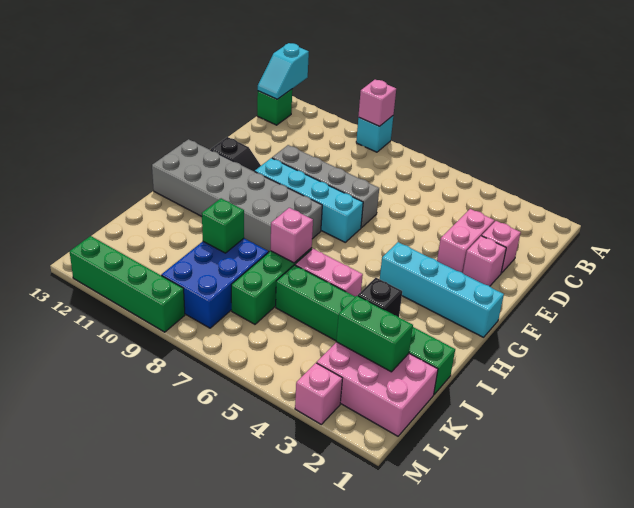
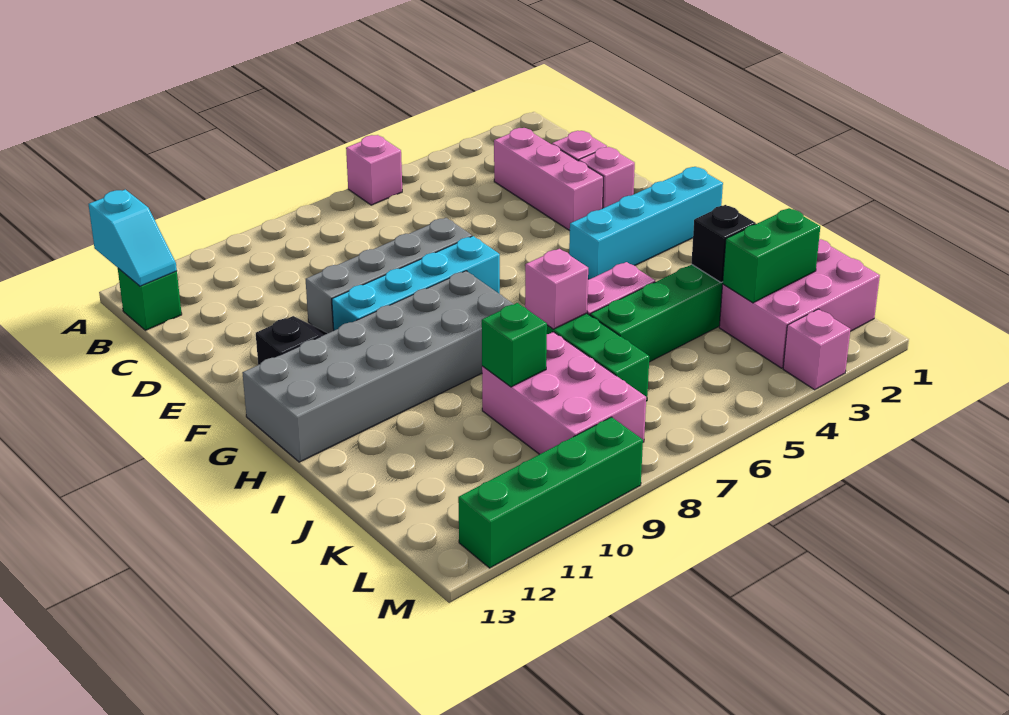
cyan 1x1 brick [356,116,393,152] -> none
pink 1x1 brick [358,80,396,126] -> pink 1x1 brick moved to [346,135,402,205]
pink 1x2 brick [437,209,494,273] -> pink 1x3 brick [494,128,603,231]
blue 2x3 brick [161,239,268,328] -> pink 2x3 brick [482,332,646,454]

